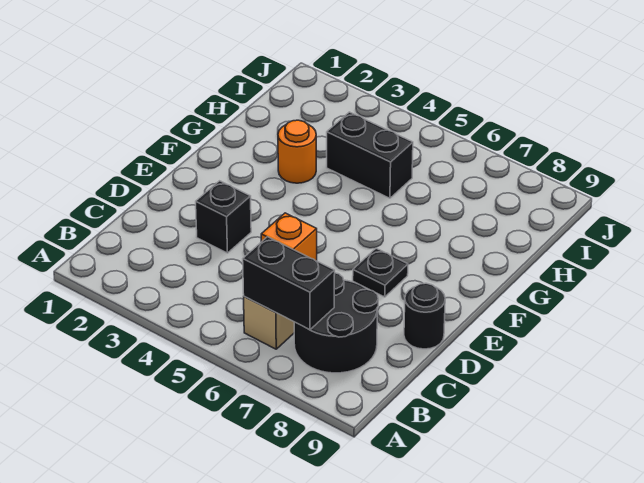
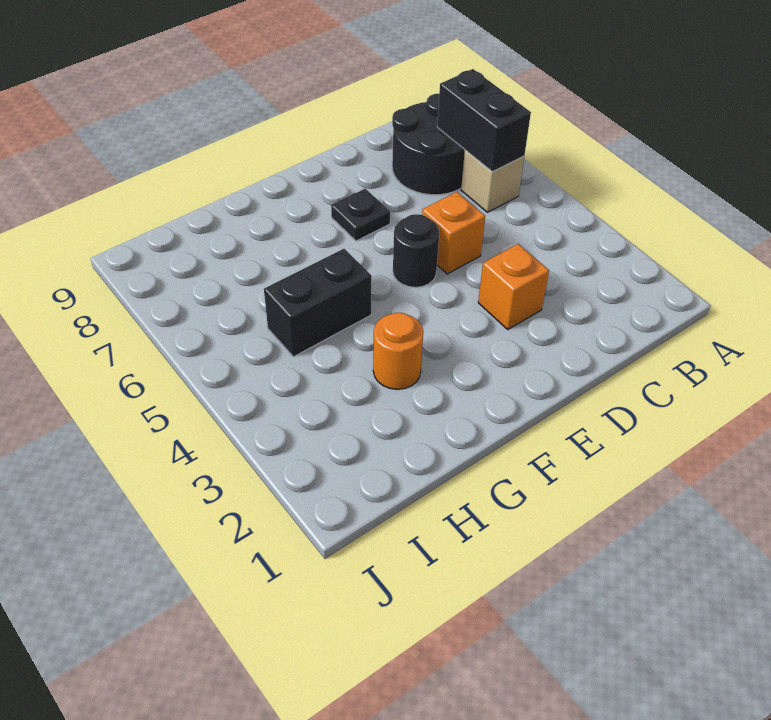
black 1x1 brick [196,181,251,253] -> orange 1x1 brick [478,244,549,329]
black 1x1 round brick [404,283,445,349] -> black 1x1 round brick moved to [393,214,439,287]
black 1x2 brick [327,112,413,198] -> black 1x2 brick turned to [264,249,372,357]

